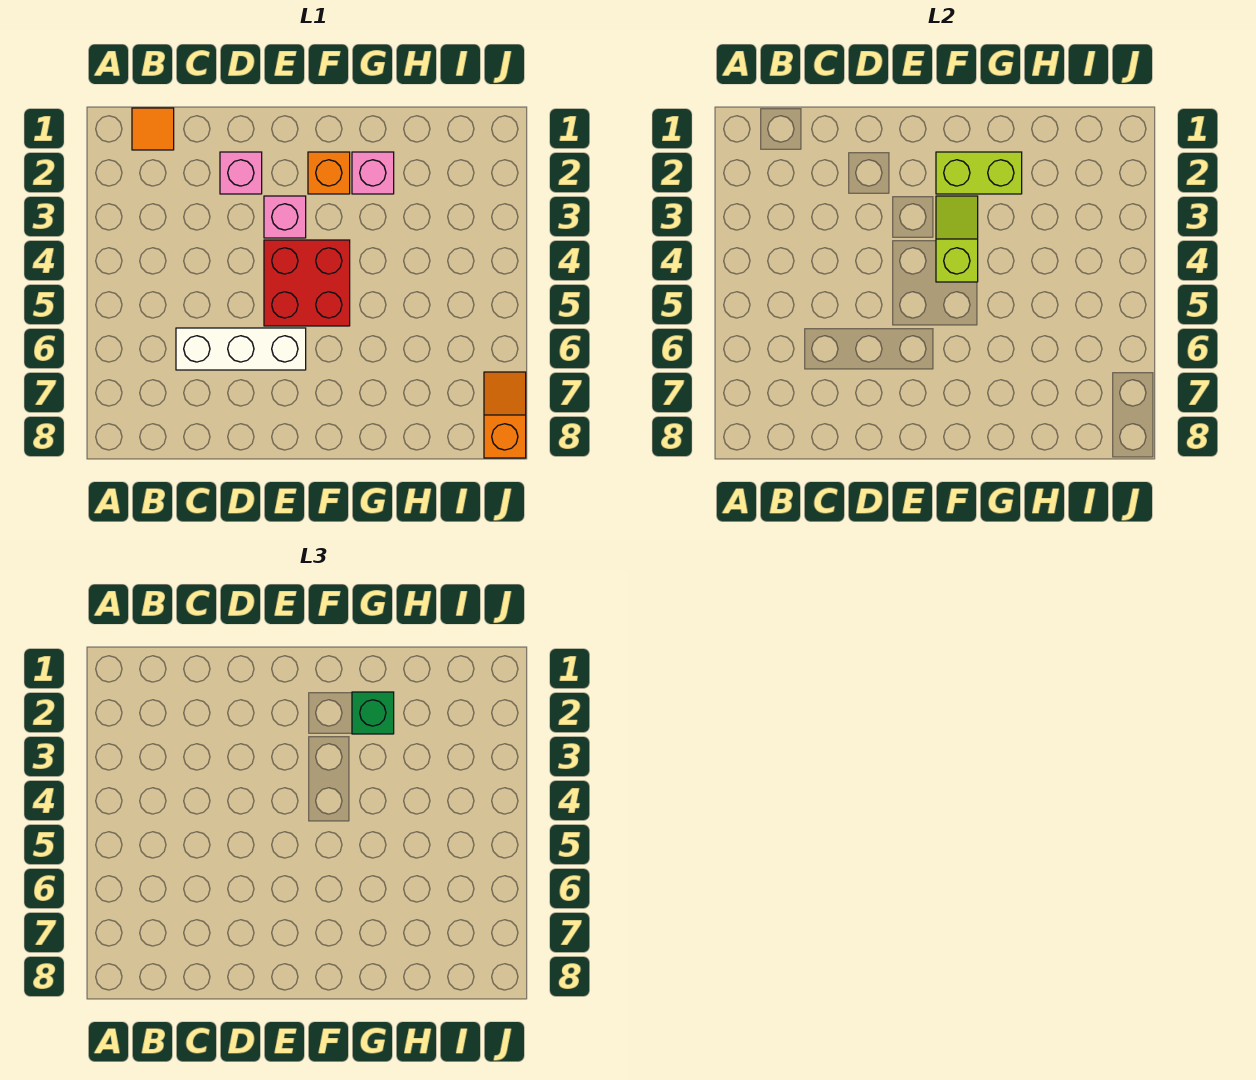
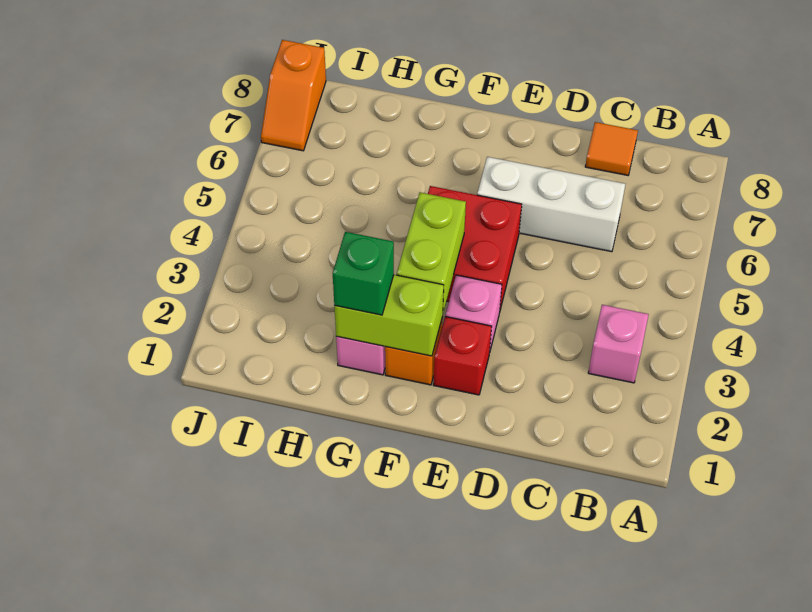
orange 1x1 tile [132,108,174,150] -> orange 1x1 tile moved to [585,122,638,175]
pink 1x1 brick [220,152,262,194] -> pink 1x1 brick moved to [588,305,649,383]
none -> red 1x1 brick [433,317,492,395]
lime 1x2 slope [936,196,978,282] -> lime 1x2 brick [397,193,466,312]

